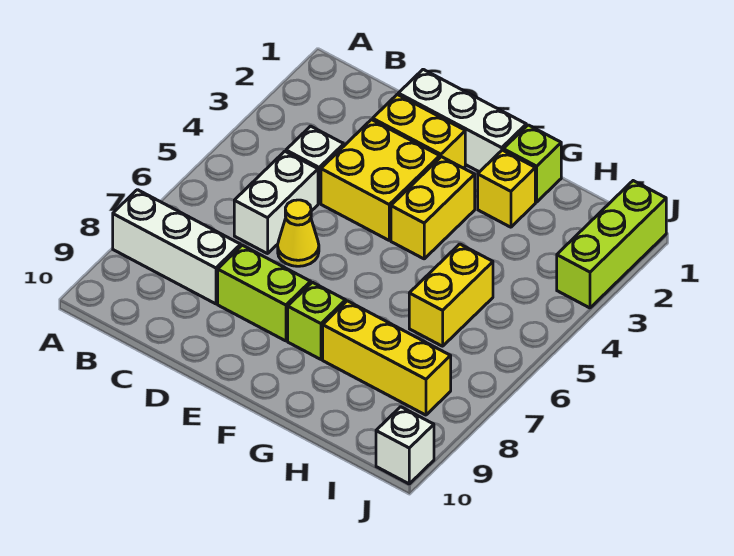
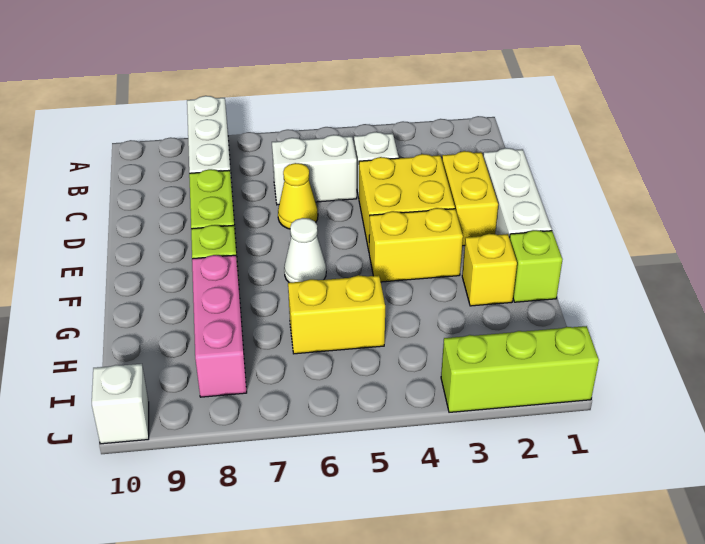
none -> white 1x1 cone [284,218,326,283]
yellow 1x3 brick [323,301,451,415] -> pink 1x3 brick [192,255,247,397]

